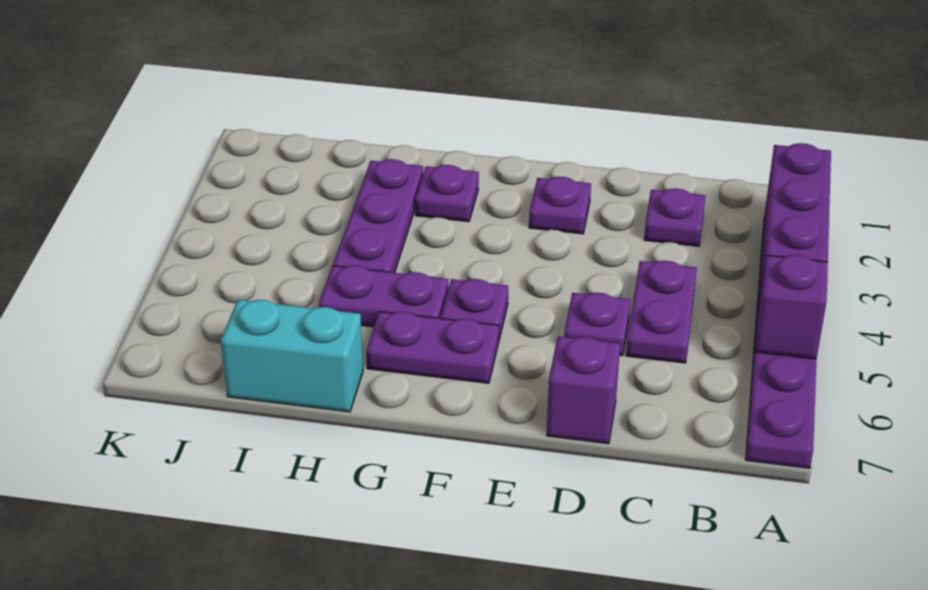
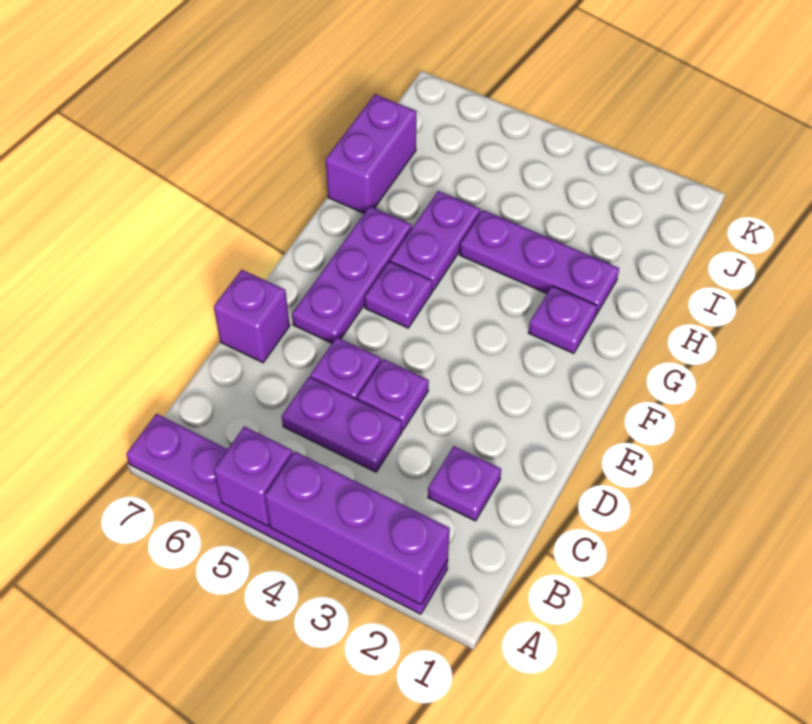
purple 1x1 plate [529,177,591,234] -> purple 1x1 plate moved to [357,359,429,430]
purple 1x2 plate [366,312,499,383] -> purple 1x3 plate [292,206,412,343]
cyan 1x2 brick [221,300,363,412] -> purple 1x2 brick [325,94,416,213]

